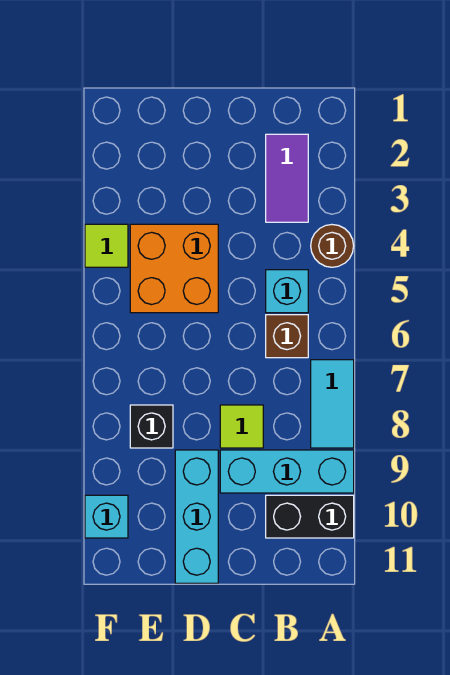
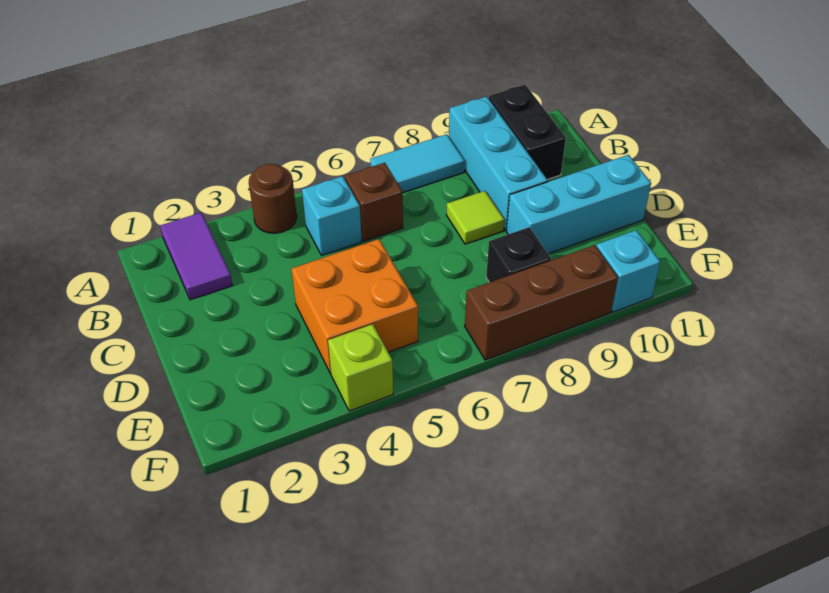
purple 1x2 tile [266,134,308,222] -> purple 1x2 tile turned to [160,213,232,300]
lime 1x1 tile [85,224,128,267] -> lime 1x1 brick [328,324,393,411]
none -> brown 1x3 brick [465,245,618,360]

